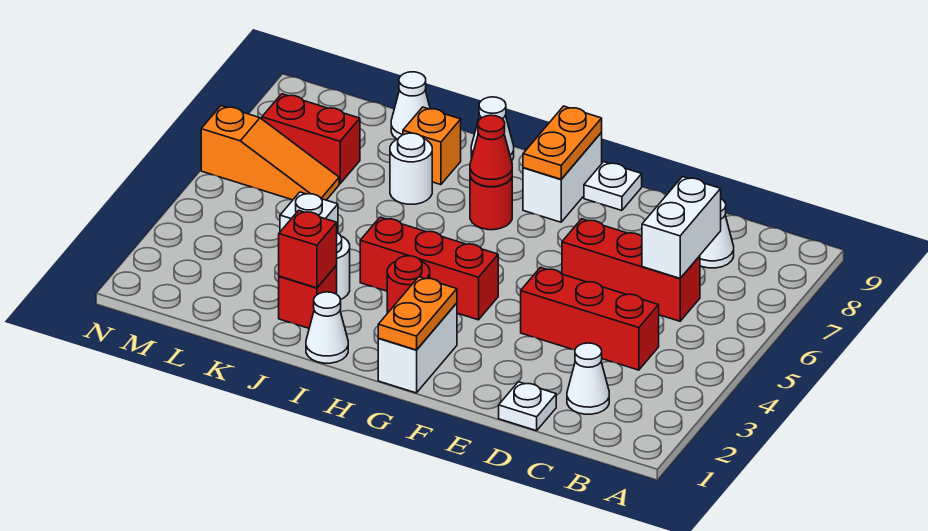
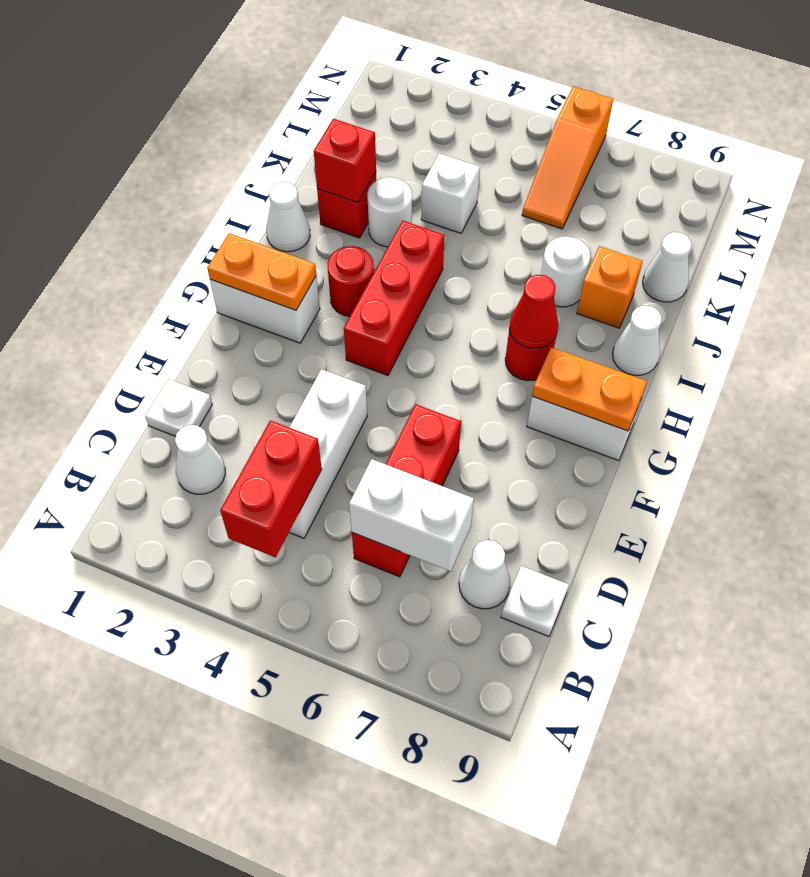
red 1x3 brick [521,267,659,370] -> white 1x3 brick [289,369,367,538]
white 1x1 plate [584,162,642,211] -> white 1x1 plate moved to [501,566,569,637]
red 1x2 brick [262,94,360,184] -> red 1x2 brick moved to [220,420,322,557]

